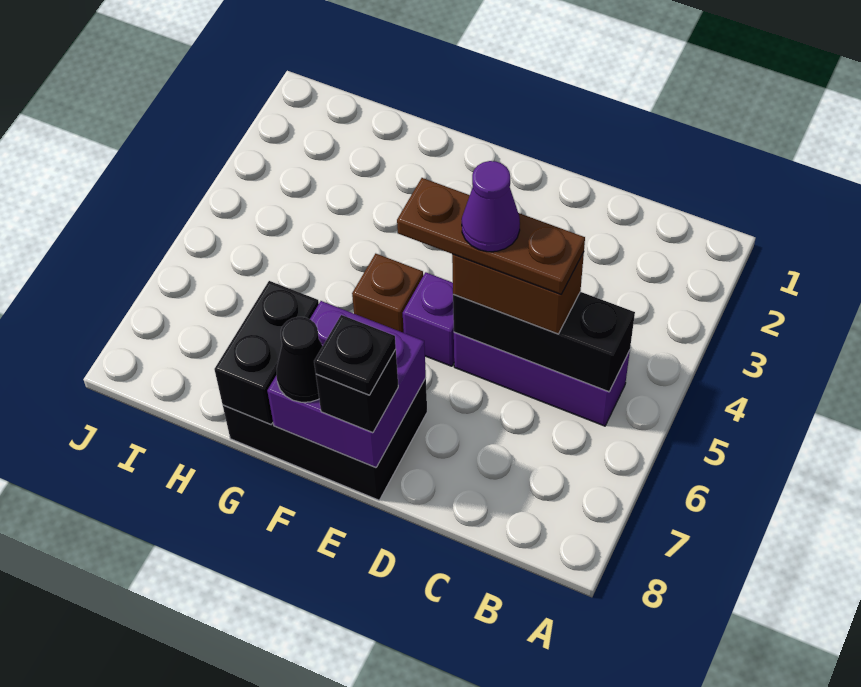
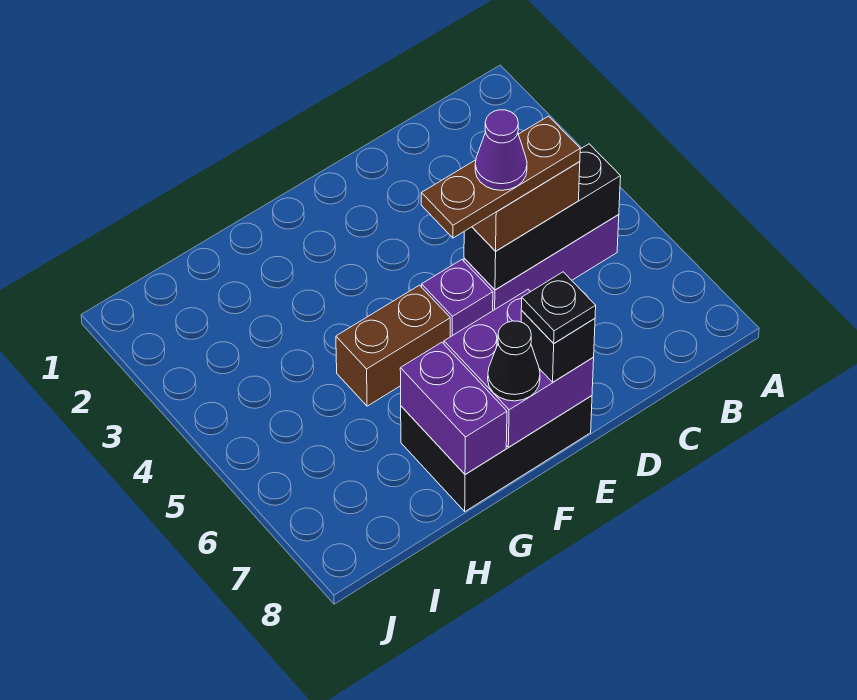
brown 1x1 brick [352,254,423,333] -> brown 1x2 brick [336,285,450,406]
black 1x2 brick [214,281,319,425] -> purple 1x2 brick [400,342,507,475]

